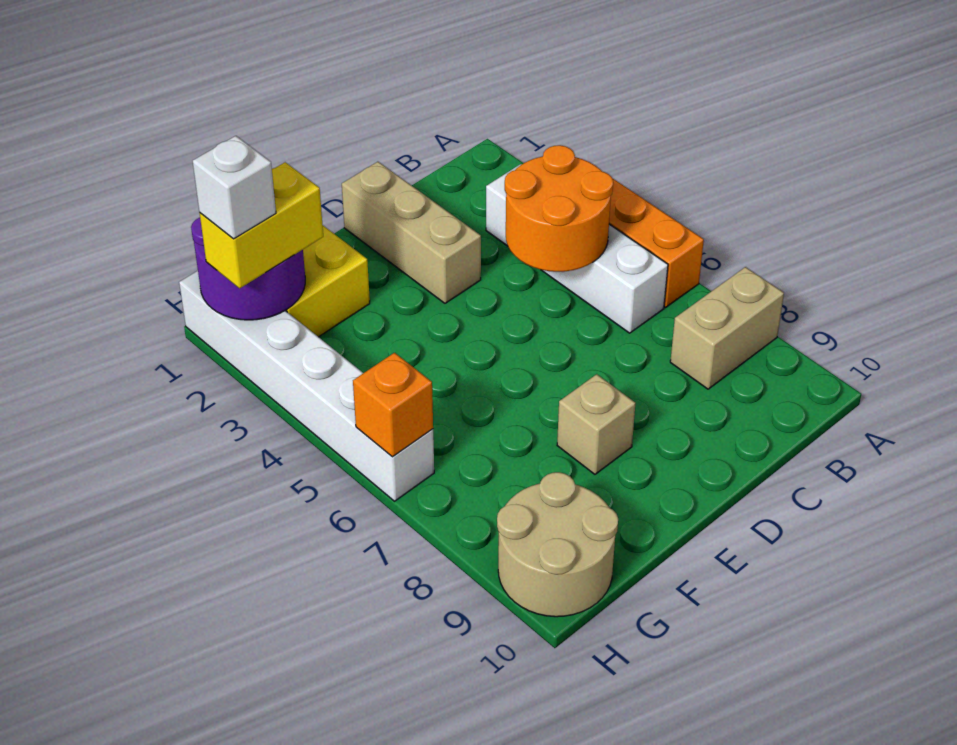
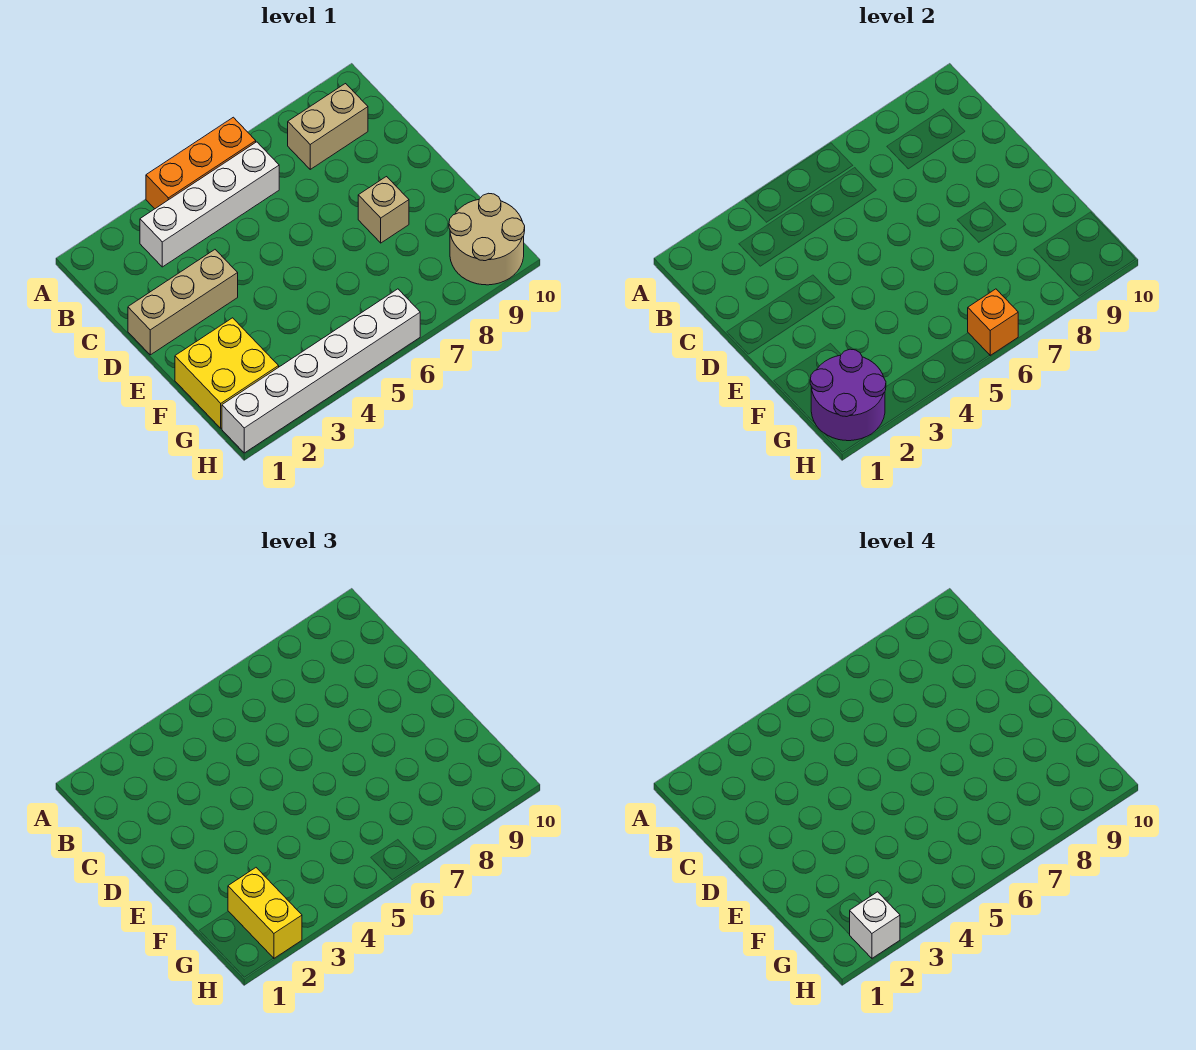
tan 1x2 brick [670,267,784,389] -> tan 1x2 brick turned to [288,84,368,169]
orange 2x2 round brick [505,145,613,272] -> none

